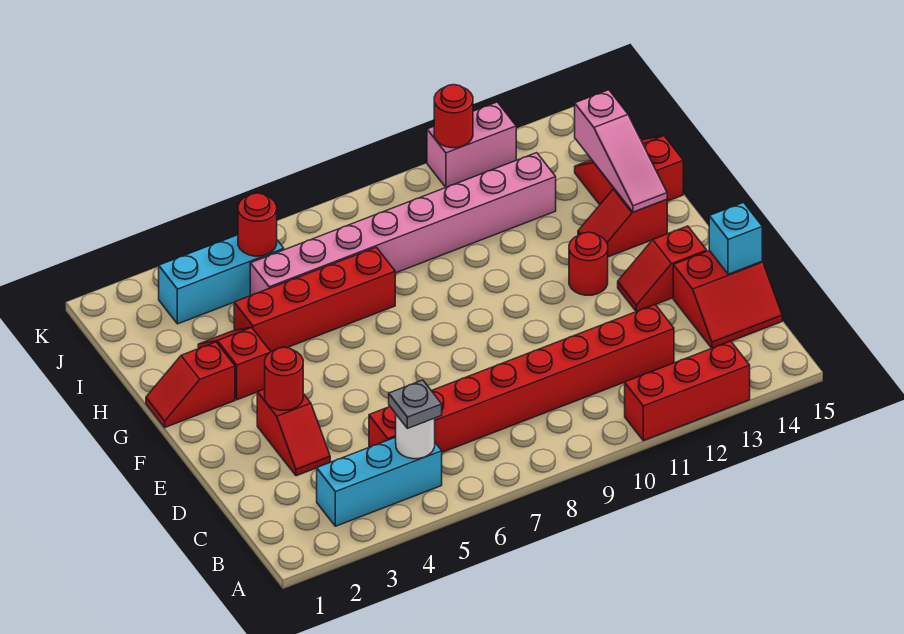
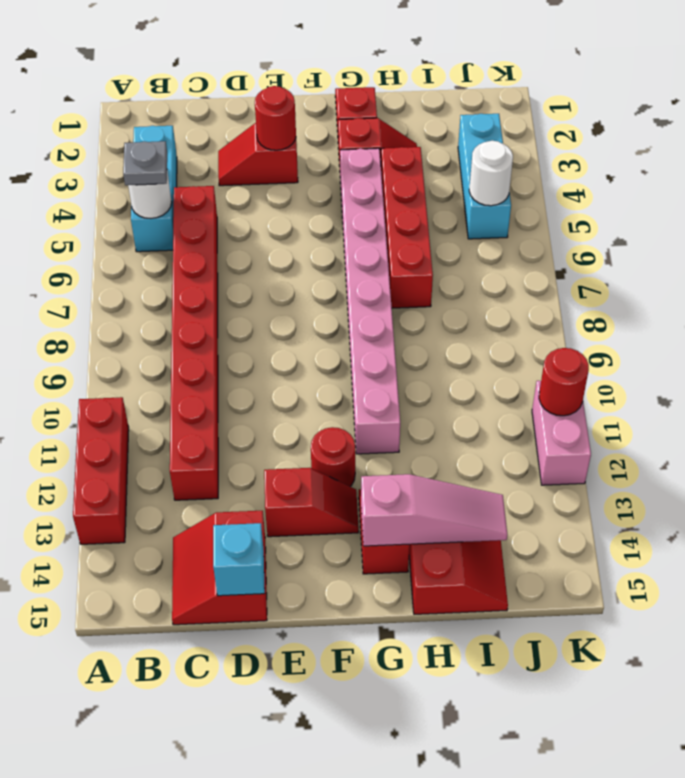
red 1x2 slope [618,226,707,311] -> red 1x2 slope turned to [264,468,359,537]
pink 1x3 slope [575,90,667,212] -> pink 1x3 slope turned to [361,474,507,546]
pink 1x8 brick [250,153,556,296] -> pink 1x8 brick moved to [340,148,400,454]
red 1x1 round brick [238,193,277,256] -> white 1x1 round brick [469,141,513,206]

